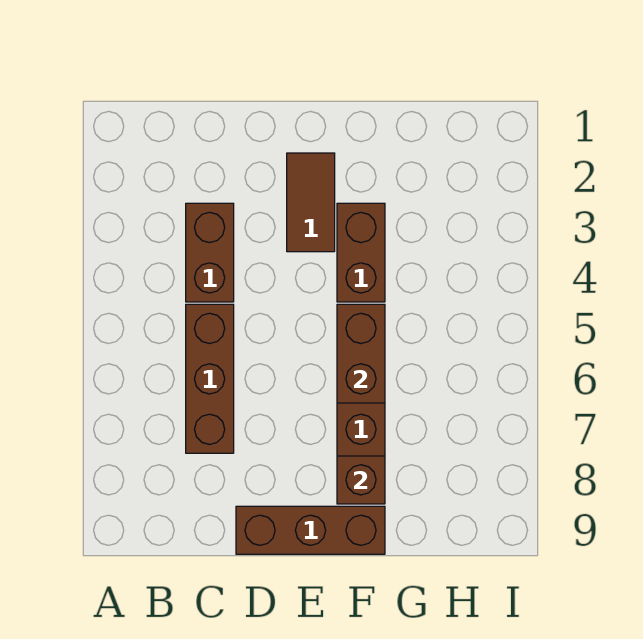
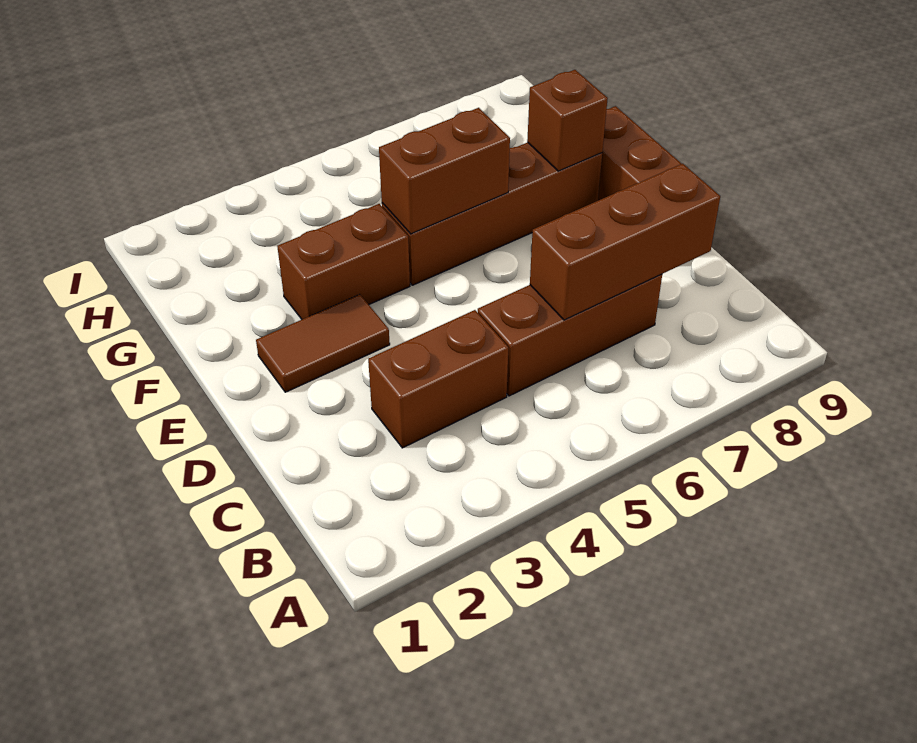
none -> brown 1x3 brick [530,164,720,320]

